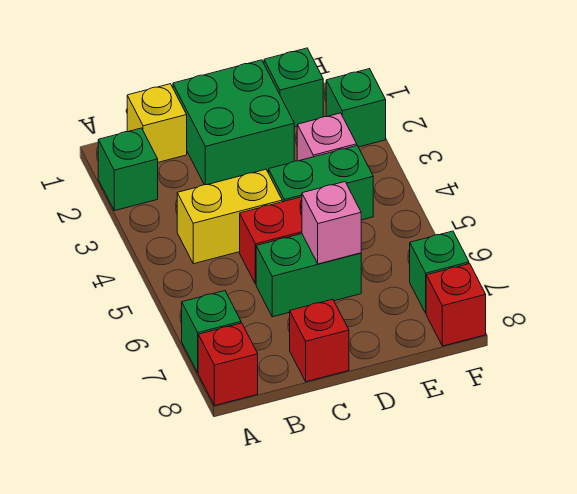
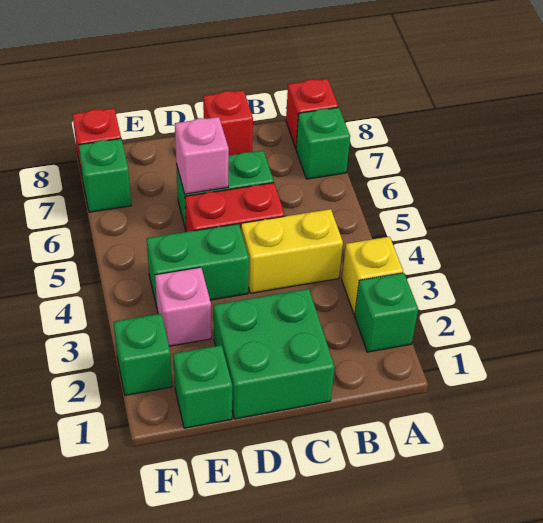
yellow 1x1 brick [127,84,187,162] -> yellow 1x1 brick moved to [342,237,403,314]

